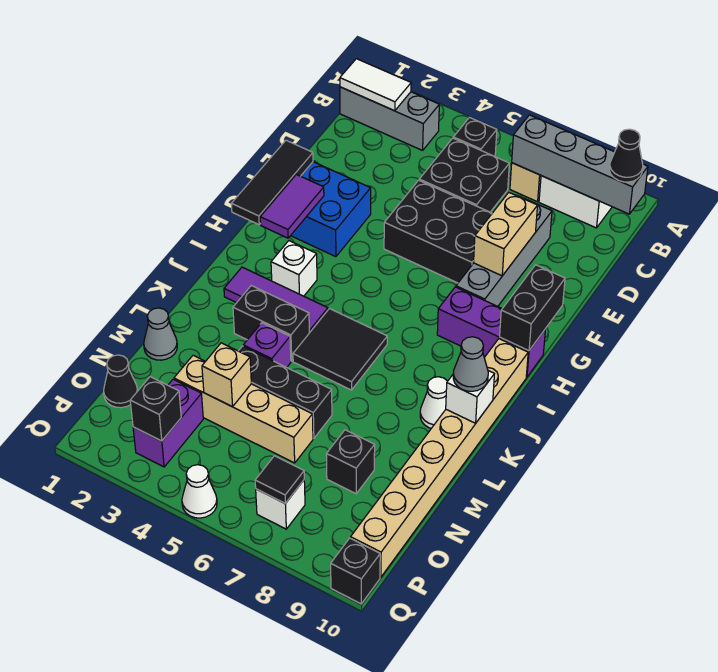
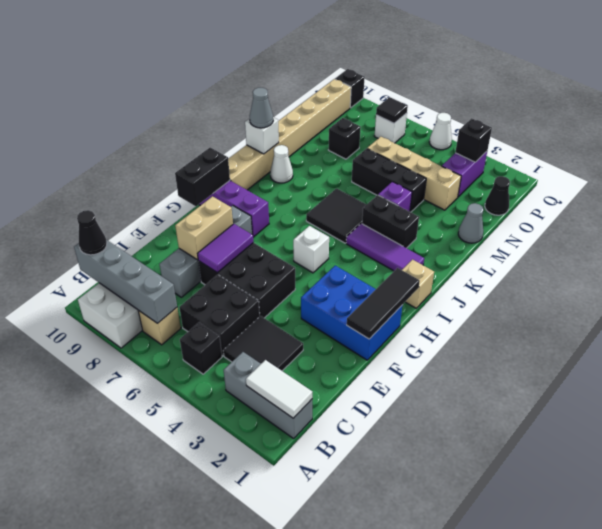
none -> black 2x2 tile [223,316,303,371]
purple 1x2 tile [260,174,324,238] -> purple 1x2 tile moved to [198,224,253,273]
white 1x1 brick [271,241,317,296] -> white 1x1 brick moved to [293,226,329,273]
tan 1x1 brick [202,343,251,407] -> tan 1x1 brick moved to [402,260,434,308]

